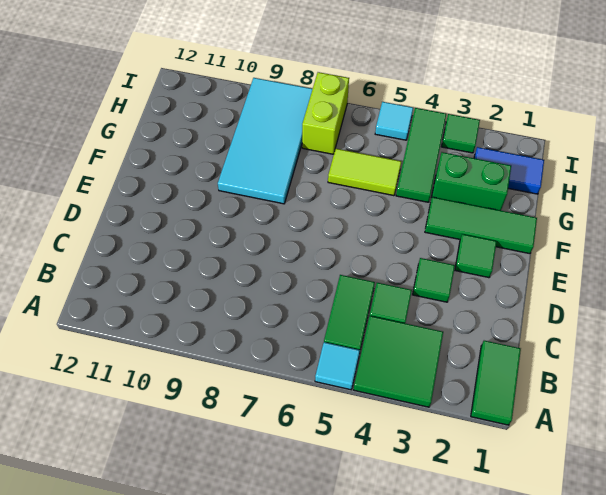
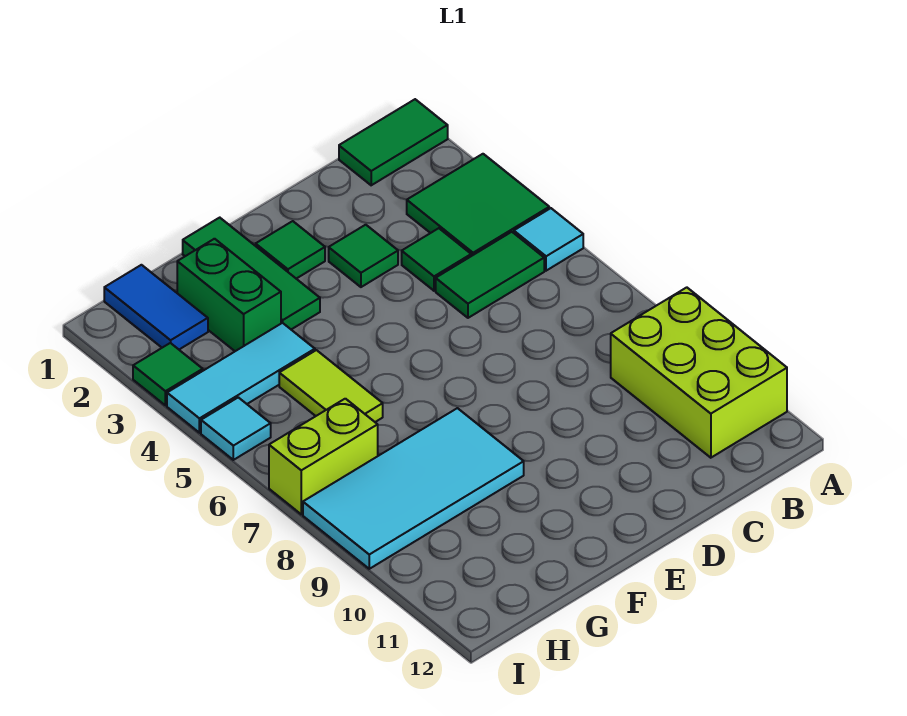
none -> lime 2x3 brick [611,287,787,458]
green 1x3 tile [396,108,446,202] -> cyan 1x3 tile [167,323,315,433]

